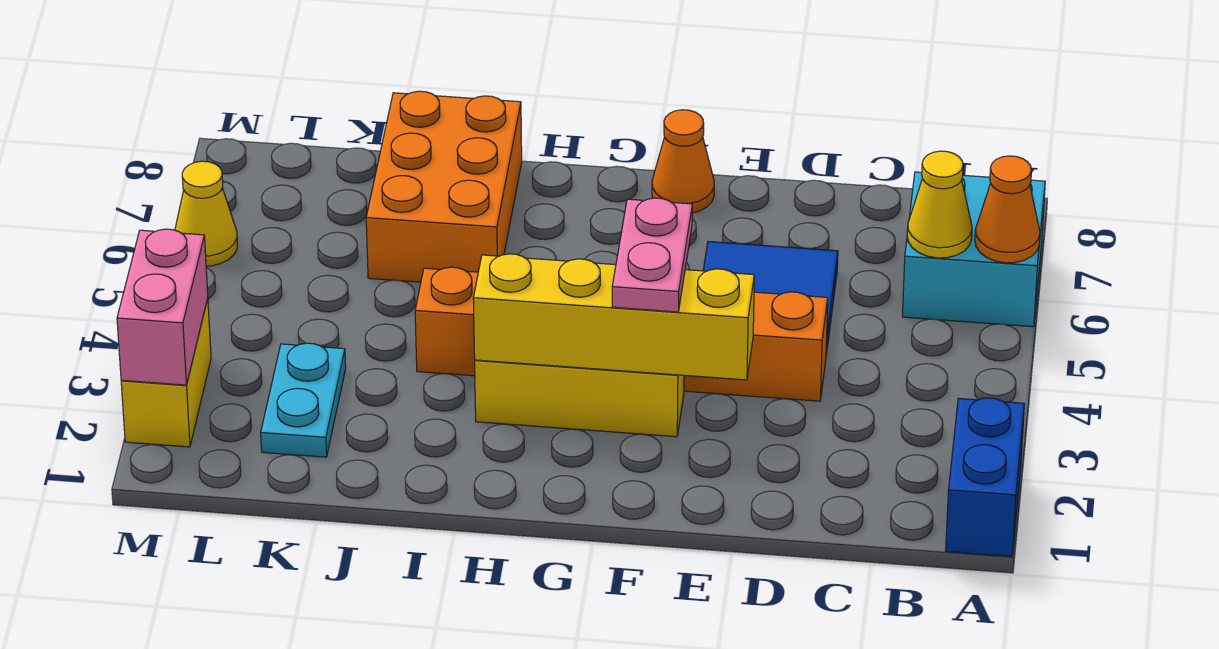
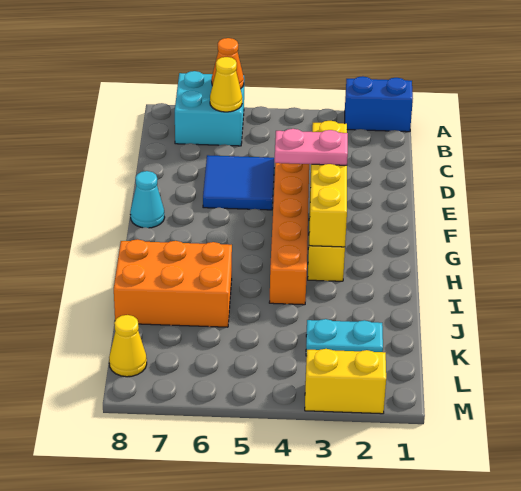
orange 1x1 cone [652,110,714,213] -> cyan 1x1 cone [130,171,165,228]
pink 1x2 brick [117,229,208,385] -> none
yellow 1x1 cone [175,161,237,266] -> yellow 1x1 cone moved to [109,315,147,377]

